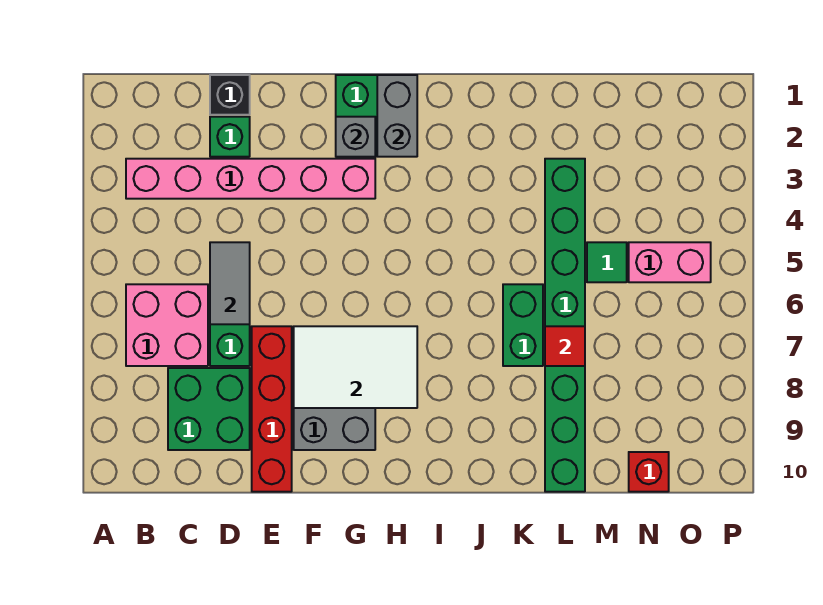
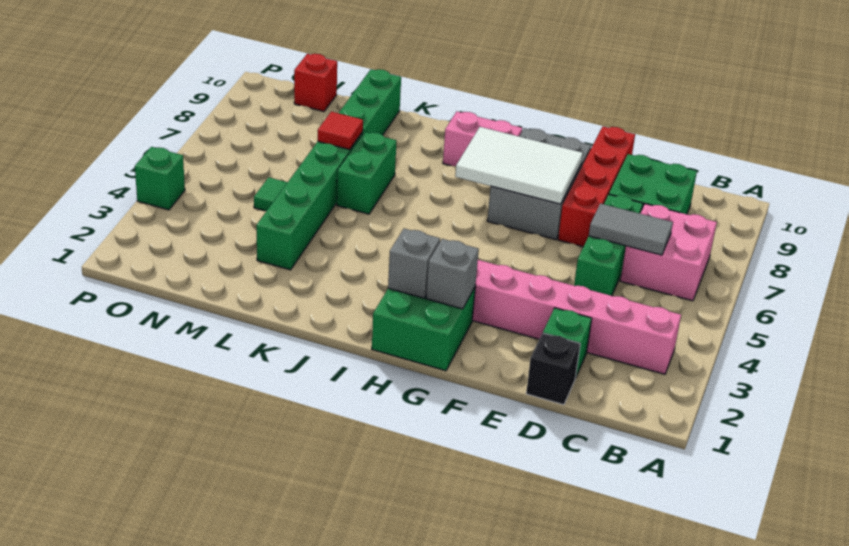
grey 1x2 tile [210,242,250,324] -> grey 1x2 tile turned to [589,203,673,255]
grey 1x2 brick [377,75,417,157] -> grey 1x1 brick [388,229,440,298]
pink 1x2 brick [629,242,711,282] -> pink 1x2 brick moved to [443,112,522,166]
none -> green 1x1 brick [135,147,185,210]

